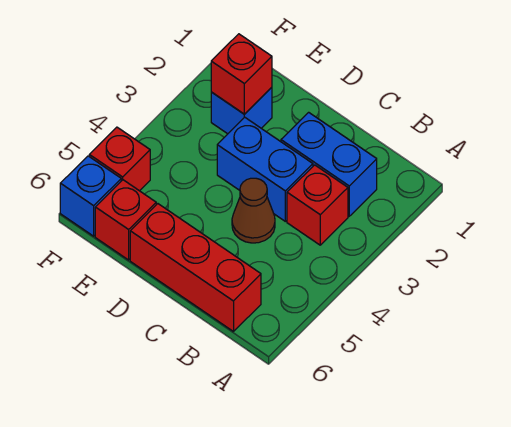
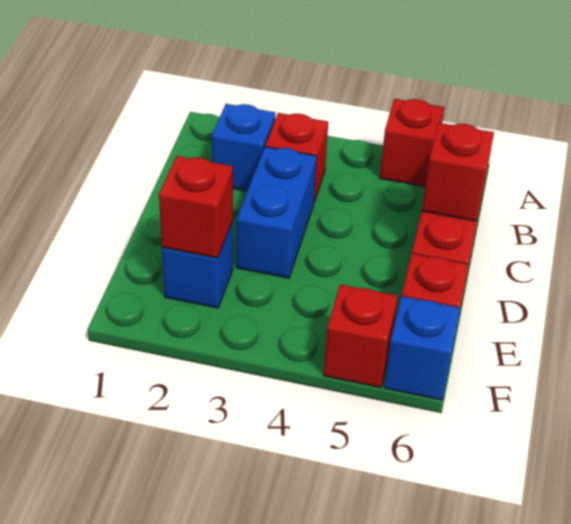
none -> red 1x1 brick [380,99,444,187]
blue 1x2 brick [281,112,377,216] -> blue 1x1 brick [212,104,276,191]
brown 1x1 cone [232,178,275,243] -> none
none -> red 1x1 brick [422,123,494,221]

